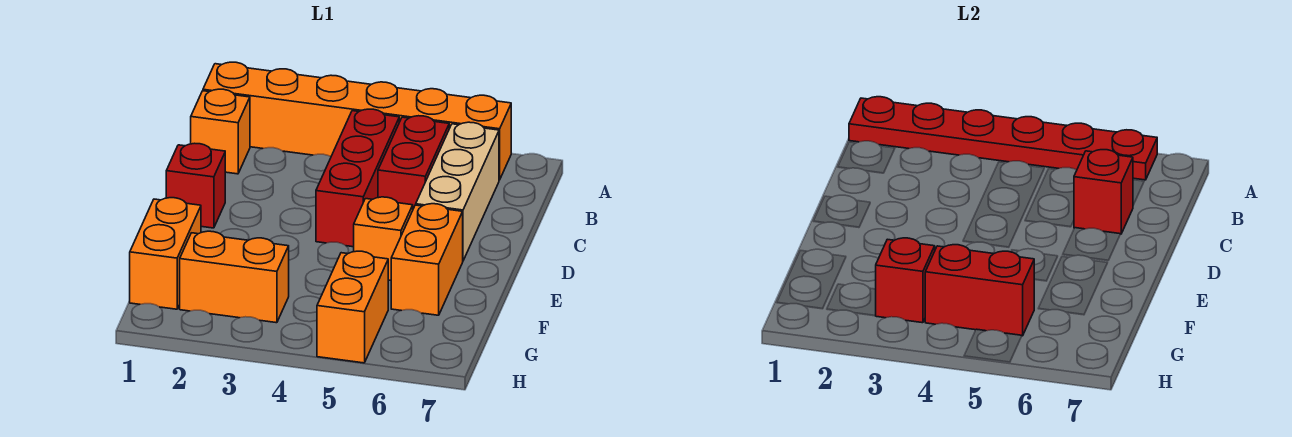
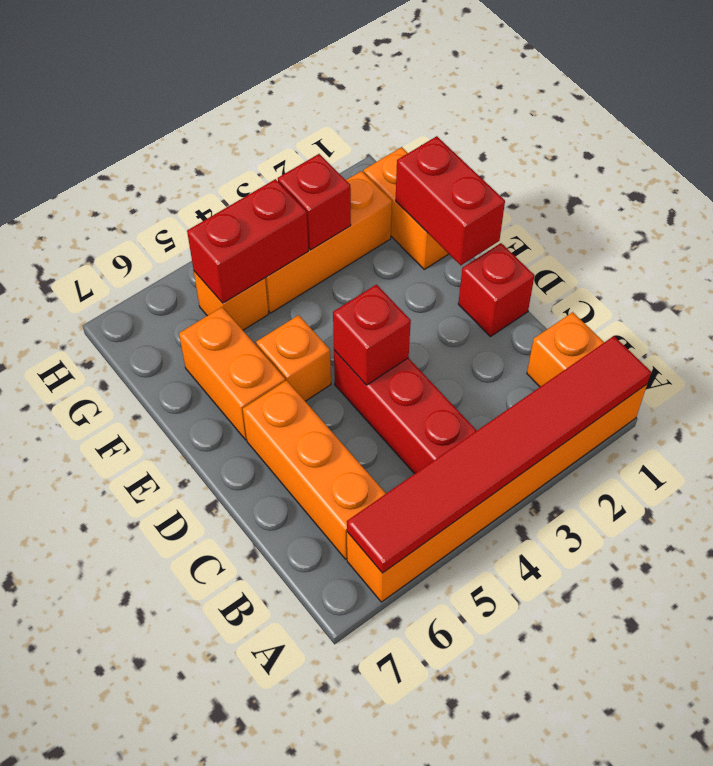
red 1x6 plate [849,97,1157,180] -> red 1x6 tile [347,336,651,573]
red 1x2 brick [378,116,449,209] -> red 1x2 brick moved to [396,136,505,265]
tan 1x3 brick [416,122,499,261] -> orange 1x3 brick [243,380,386,559]
red 1x1 brick [1074,150,1133,234] -> red 1x1 brick moved to [333,285,411,385]
orange 1x2 brick [180,231,289,323] -> orange 1x3 brick [265,171,392,313]
orange 1x2 brick [317,251,388,363] -> orange 1x1 brick [194,271,268,330]

